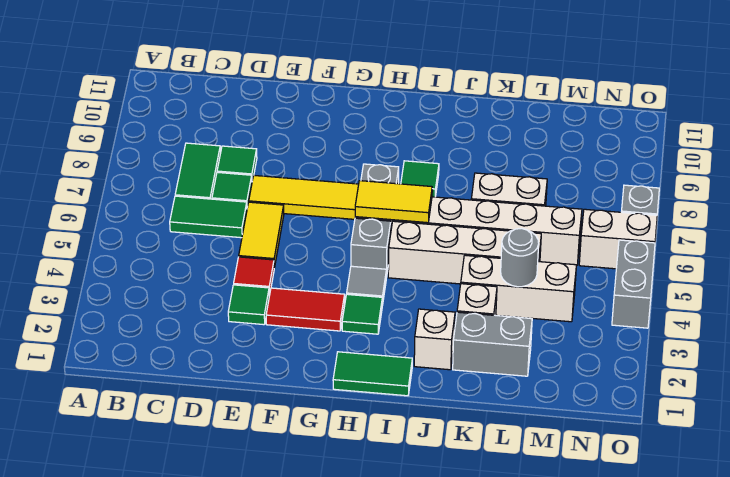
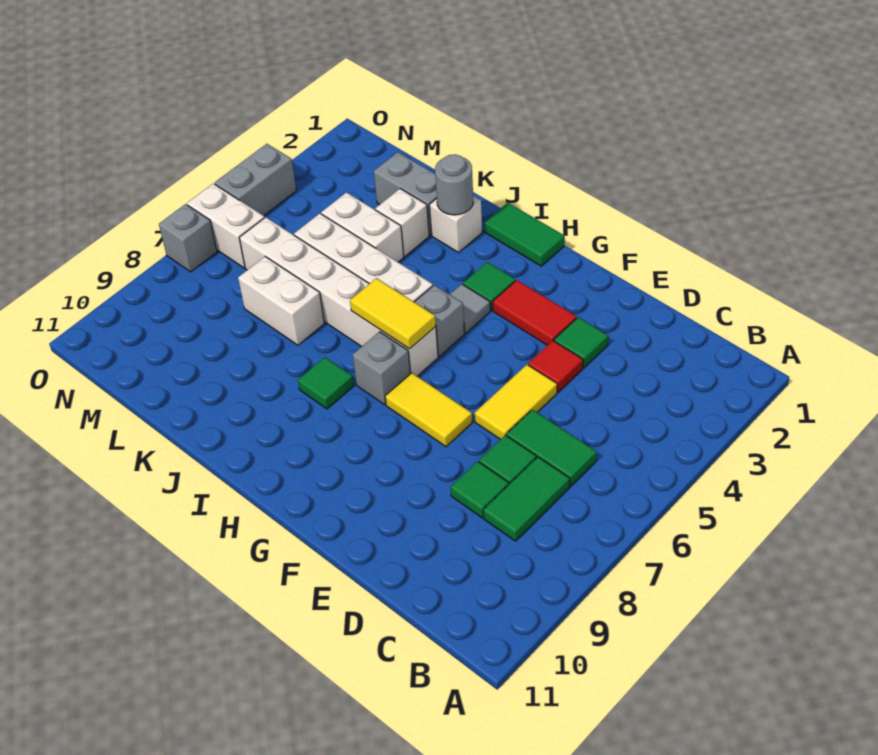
yellow 1x3 tile [249,175,359,219] -> yellow 1x2 tile [385,373,472,447]
white 1x3 brick [461,255,576,322] -> white 1x2 brick [321,192,404,262]
grey 1x1 round brick [501,228,539,287] -> grey 1x1 round brick moved to [435,154,473,215]

